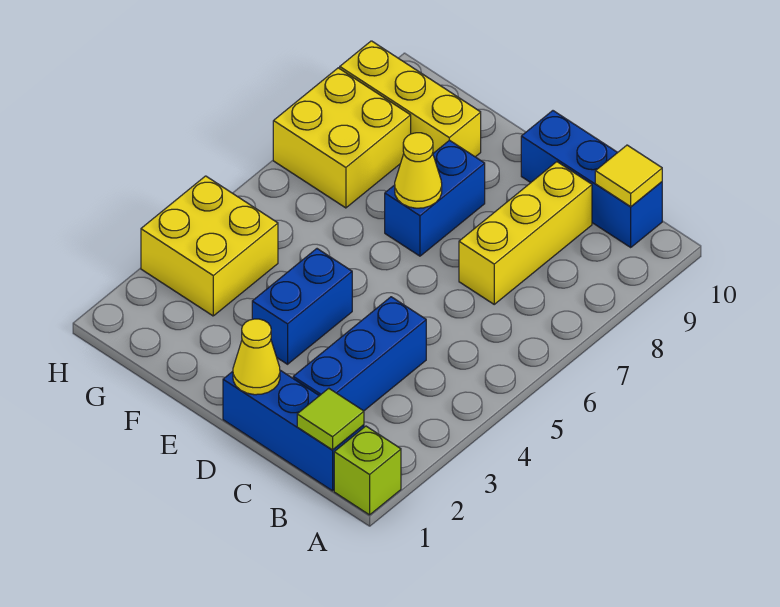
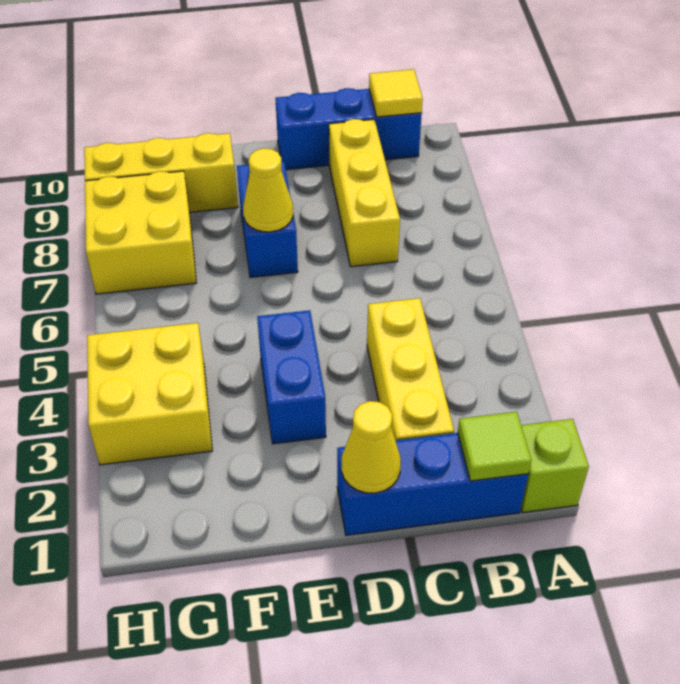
blue 1x3 brick [293,297,426,411] -> yellow 1x3 brick [367,298,454,441]

